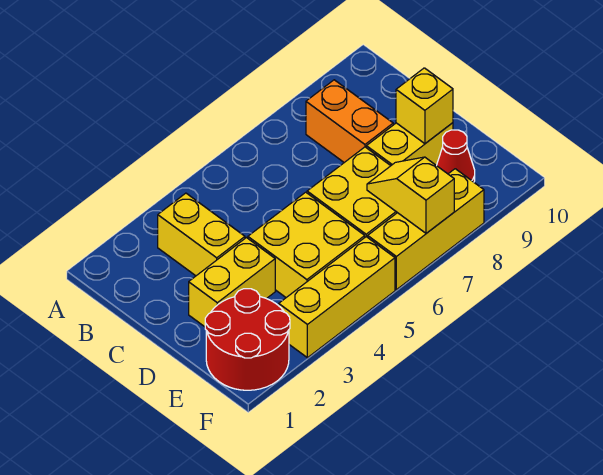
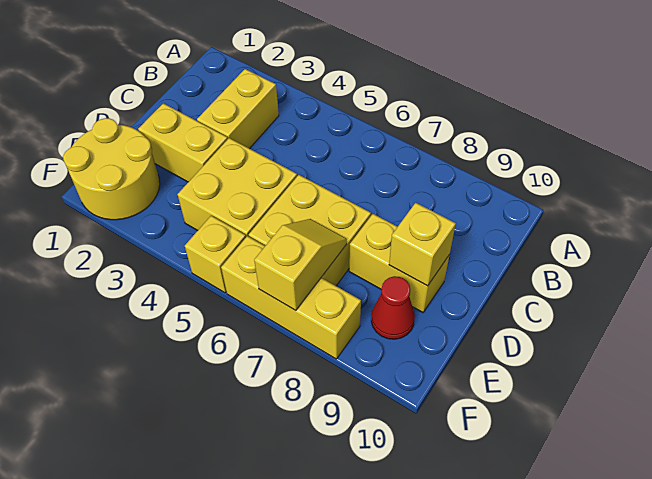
orange 1x2 brick [306,80,393,162] -> none
red 2x2 round brick [205,289,290,390] -> yellow 2x2 round brick [63,118,160,220]
yellow 1x3 brick [279,237,395,358] -> yellow 1x1 brick [185,216,246,293]

